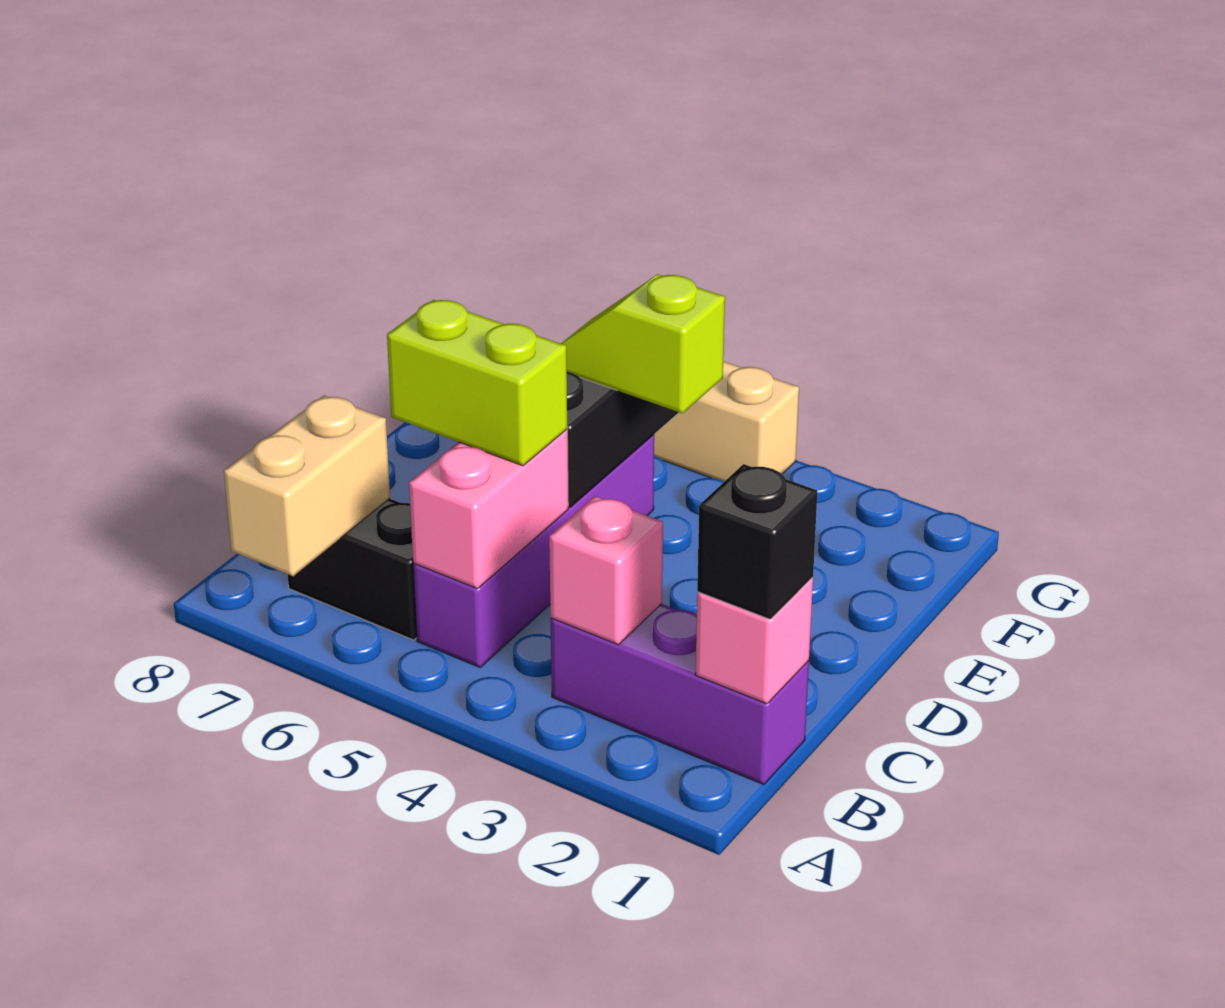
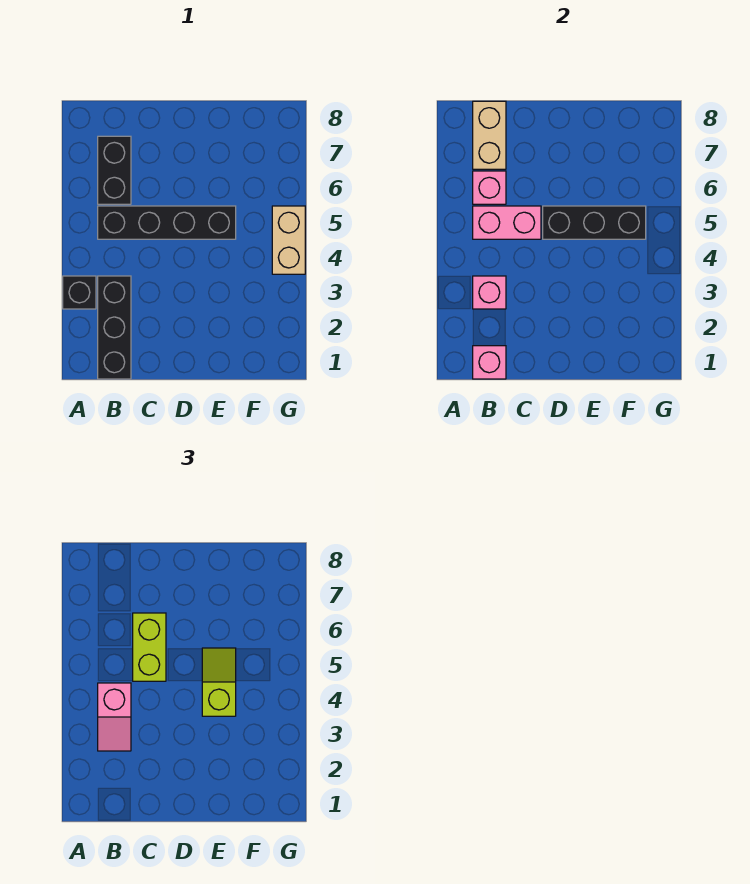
tan 1x2 brick [224,396,390,576] -> tan 1x2 brick turned to [473,101,506,169]
purple 1x3 brick [551,604,809,785] -> black 1x3 brick [98,276,131,379]
black 1x1 brick [697,464,817,620] -> black 1x1 brick moved to [63,276,96,309]
none -> pink 1x2 slope [98,683,131,751]
purple 1x4 brick [413,435,654,667] -> black 1x4 brick [98,206,236,239]
none -> pink 1x1 brick [473,171,506,204]

